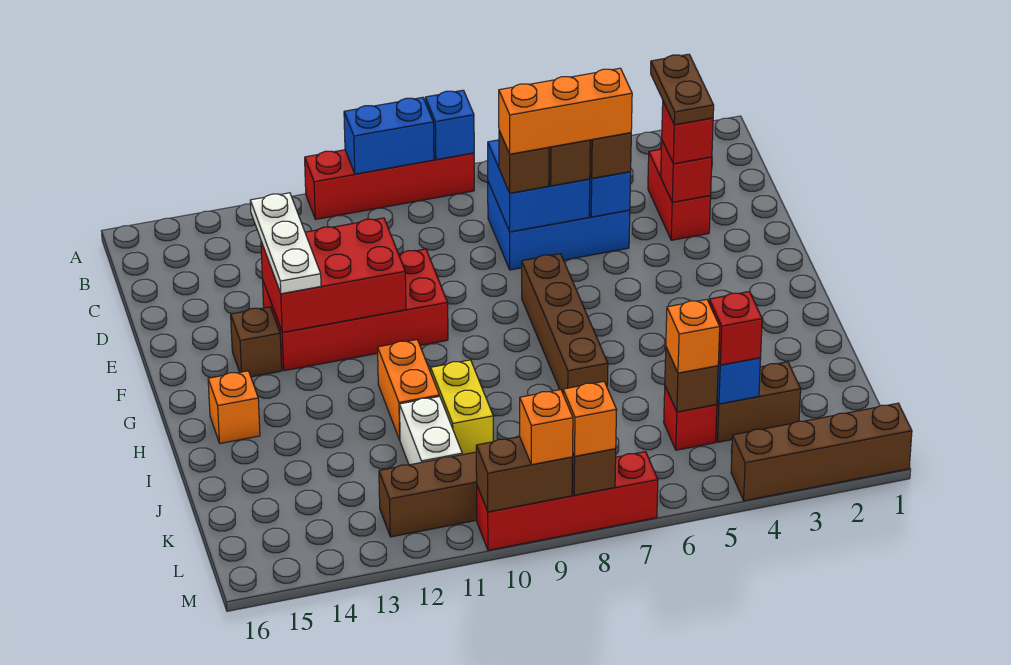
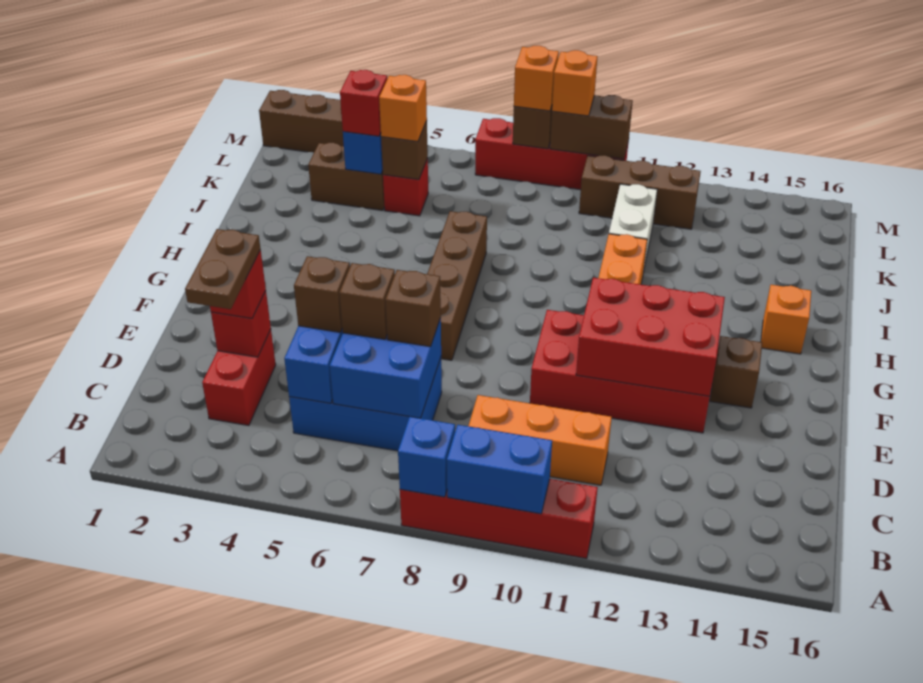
orange 1x3 brick [499,68,632,154] -> orange 1x3 brick moved to [469,395,612,485]
white 1x3 plate [250,193,321,294] -> none
yellow 1x2 brick [431,360,493,455] -> none

